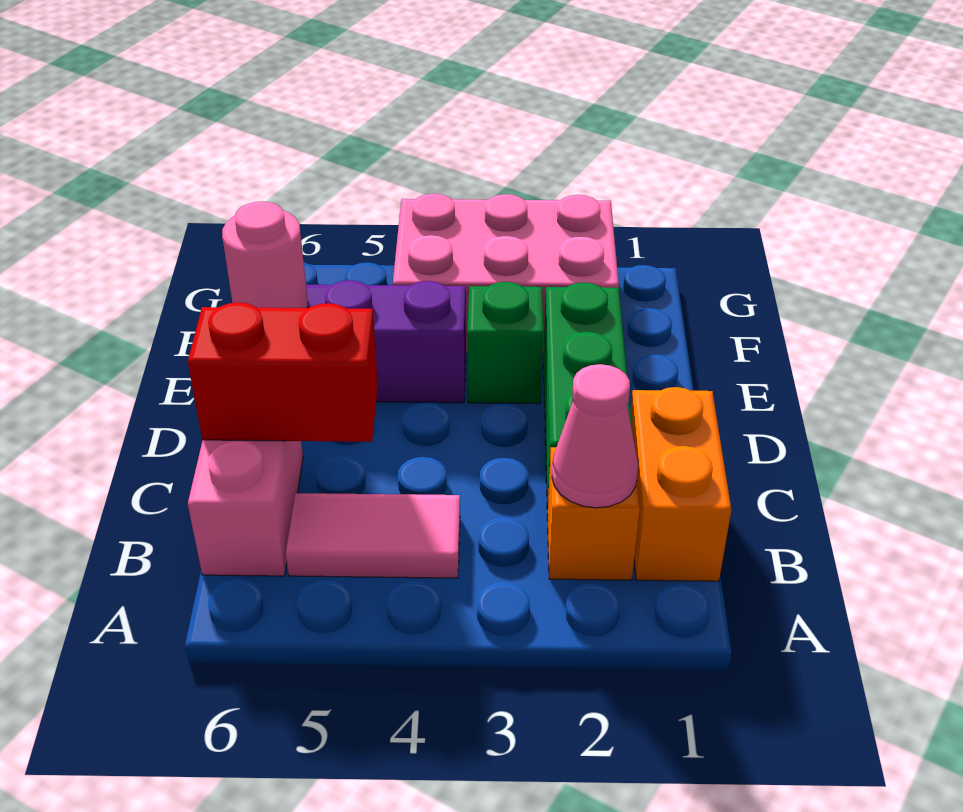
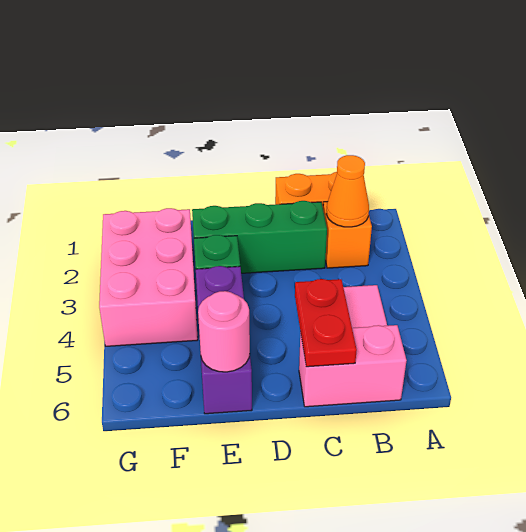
pink 1x1 cone [552,364,638,508] -> orange 1x1 cone [326,155,369,227]
red 1x2 brick [188,302,378,442] -> red 1x2 plate [295,279,357,367]

